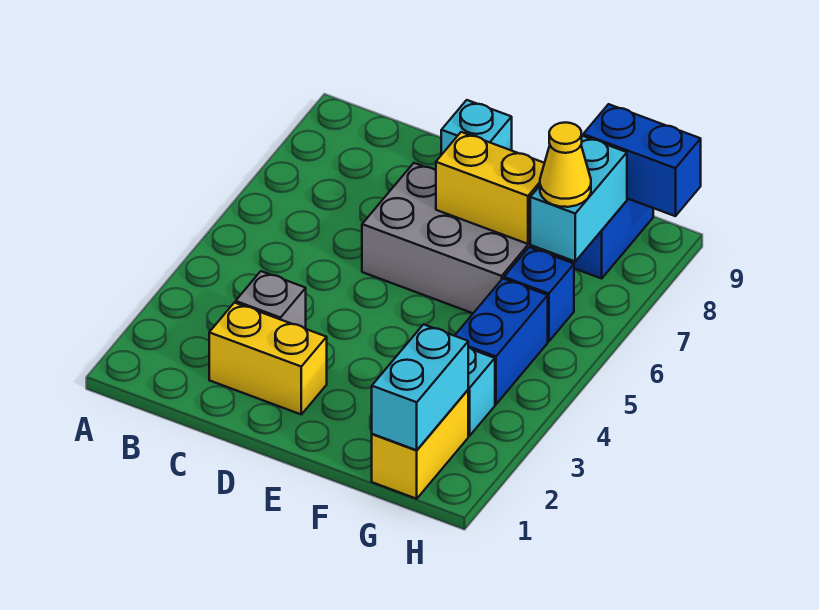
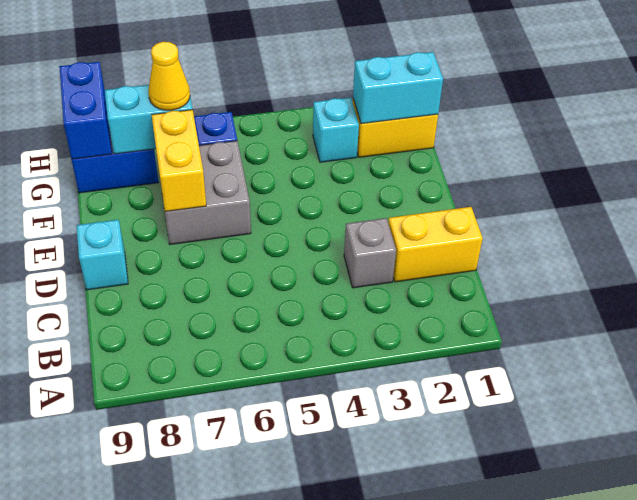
yellow 1x2 brick [209,303,327,414] -> yellow 1x2 brick turned to [388,207,483,282]
grey 2x3 brick [362,163,553,313] -> grey 2x2 brick [161,141,251,244]
blue 1x2 brick [455,279,548,404] -> none

